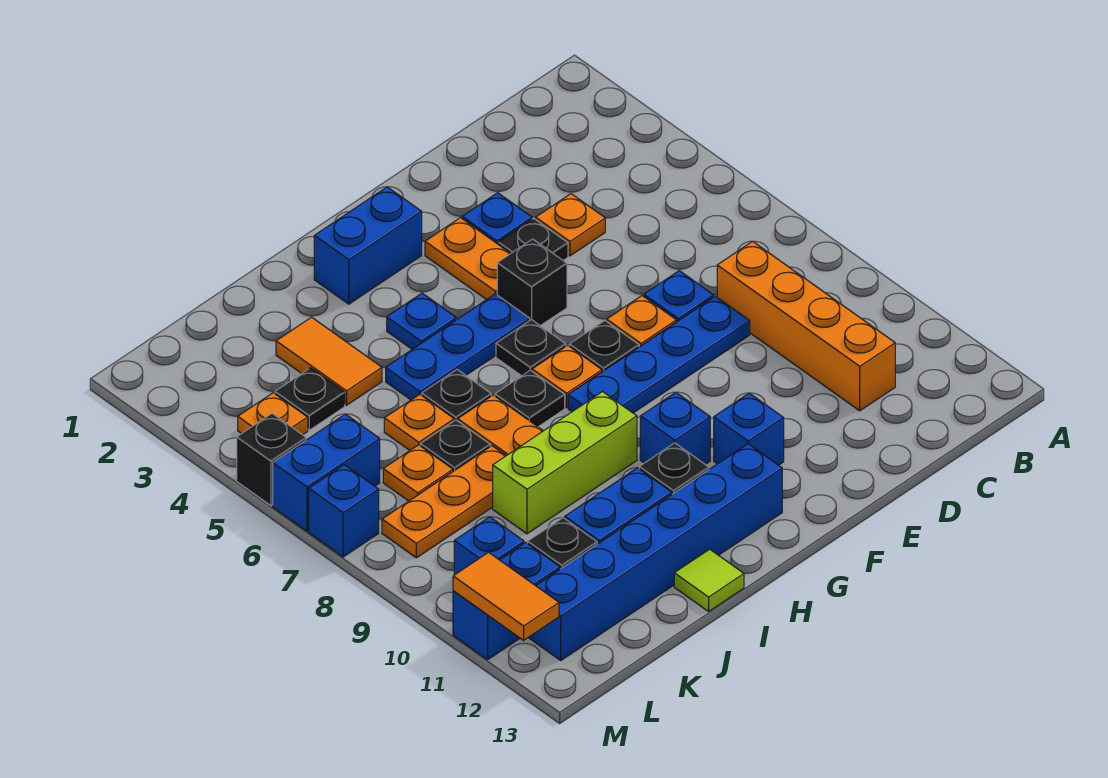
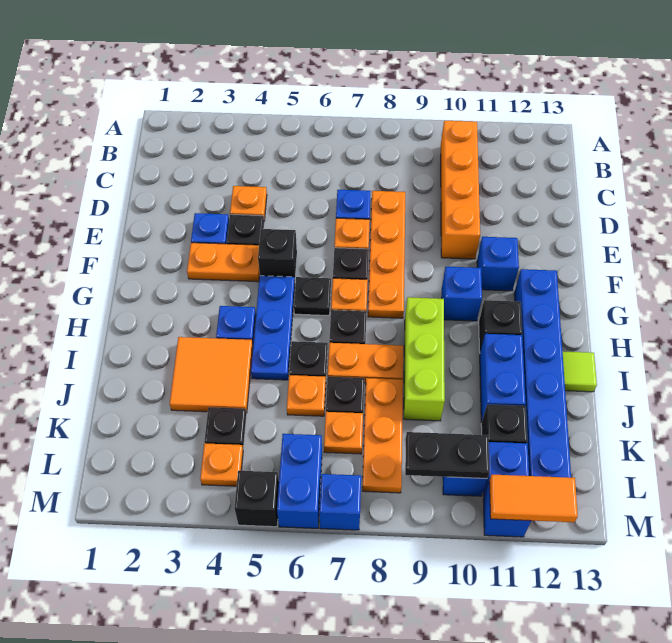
orange 1x4 brick [717,241,895,411] -> orange 1x4 brick turned to [441,121,480,259]
blue 1x4 plate [568,296,750,413] -> orange 1x4 plate [368,191,405,318]
blue 1x2 brick [314,187,422,304] -> none
orange 1x2 tile [276,317,382,405] -> orange 2x2 tile [170,337,253,413]
none -> black 1x2 plate [405,432,489,478]

